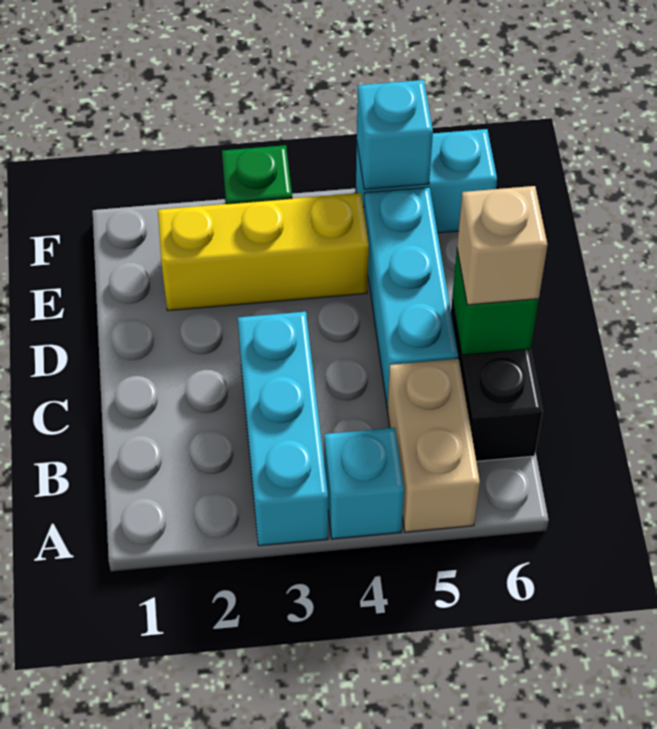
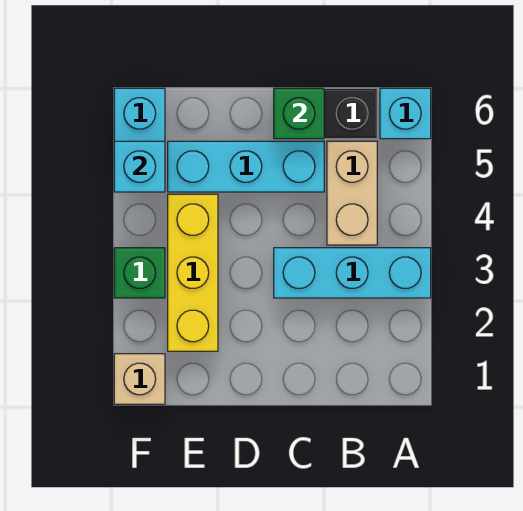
cyan 1x1 brick [324,428,404,539] -> cyan 1x1 brick moved to [380,88,431,139]
tan 1x2 brick [387,359,480,532] -> tan 1x2 brick turned to [327,141,377,245]
tan 1x1 brick [457,186,547,305] -> tan 1x1 brick moved to [114,354,165,404]

